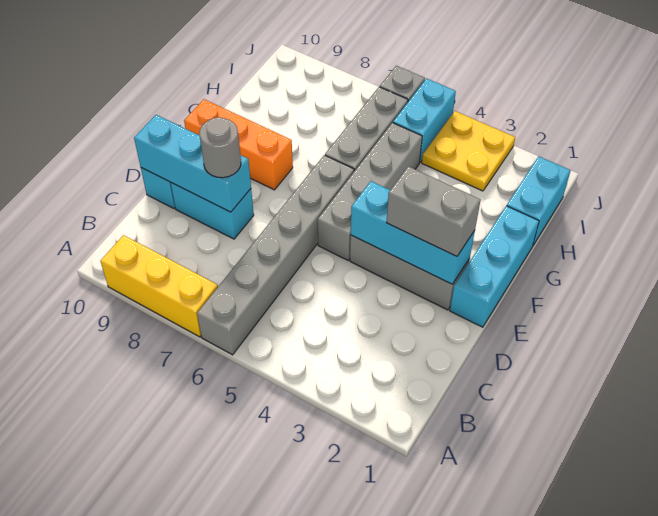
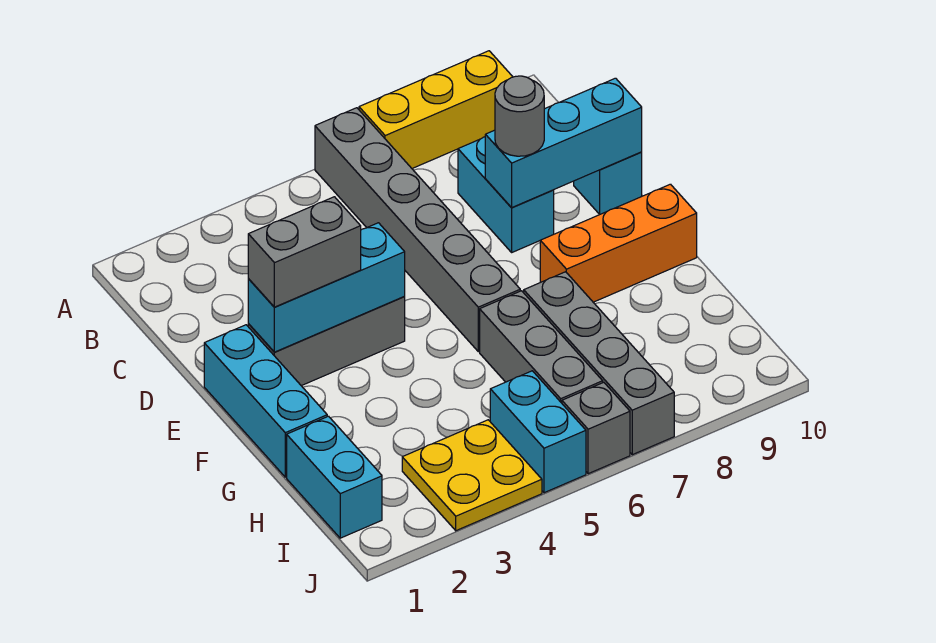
cyan 1x2 brick [171,183,254,239] -> cyan 1x2 brick turned to [458,137,554,252]
grey 1x4 brick [318,123,422,260] -> grey 1x4 brick moved to [523,272,674,455]

